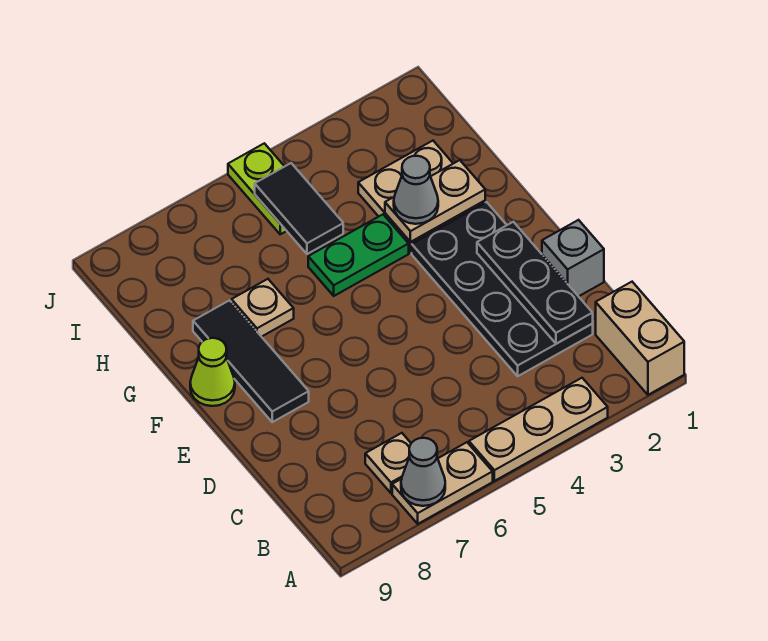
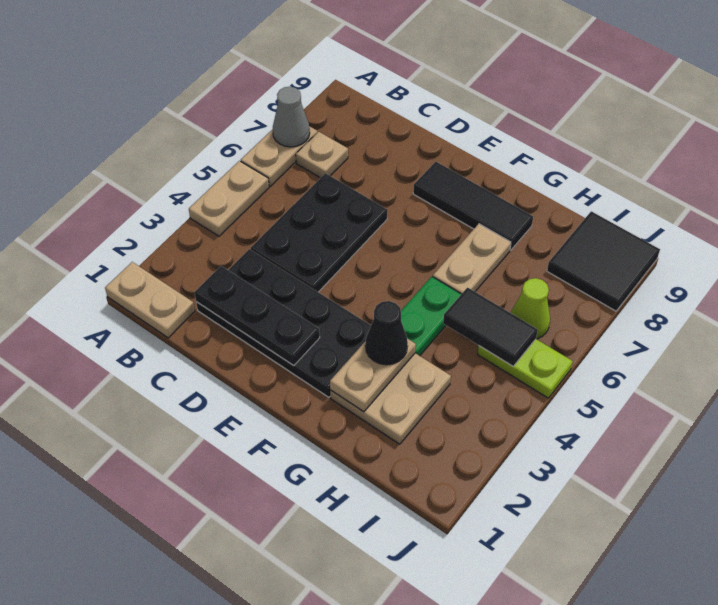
tan 1x2 brick [596,282,684,395] -> tan 1x2 plate [105,262,195,338]
tan 1x3 plate [469,378,608,481] -> tan 1x2 plate [189,161,269,236]
none -> black 2x3 plate [251,173,388,292]
grey 1x1 brick [542,220,604,296] -> none
lime 1x1 cone [190,338,235,406] -> lime 1x1 cone moved to [511,278,550,339]
grey 1x1 cone [394,156,438,224] -> black 1x1 cone [365,301,408,365]
tan 1x1 plate [232,279,294,337] -> tan 1x2 plate [433,224,511,294]
none -> black 2x2 tile [547,211,660,311]

